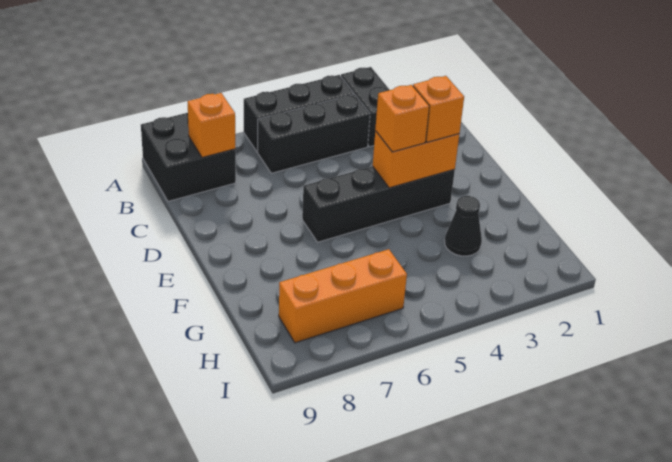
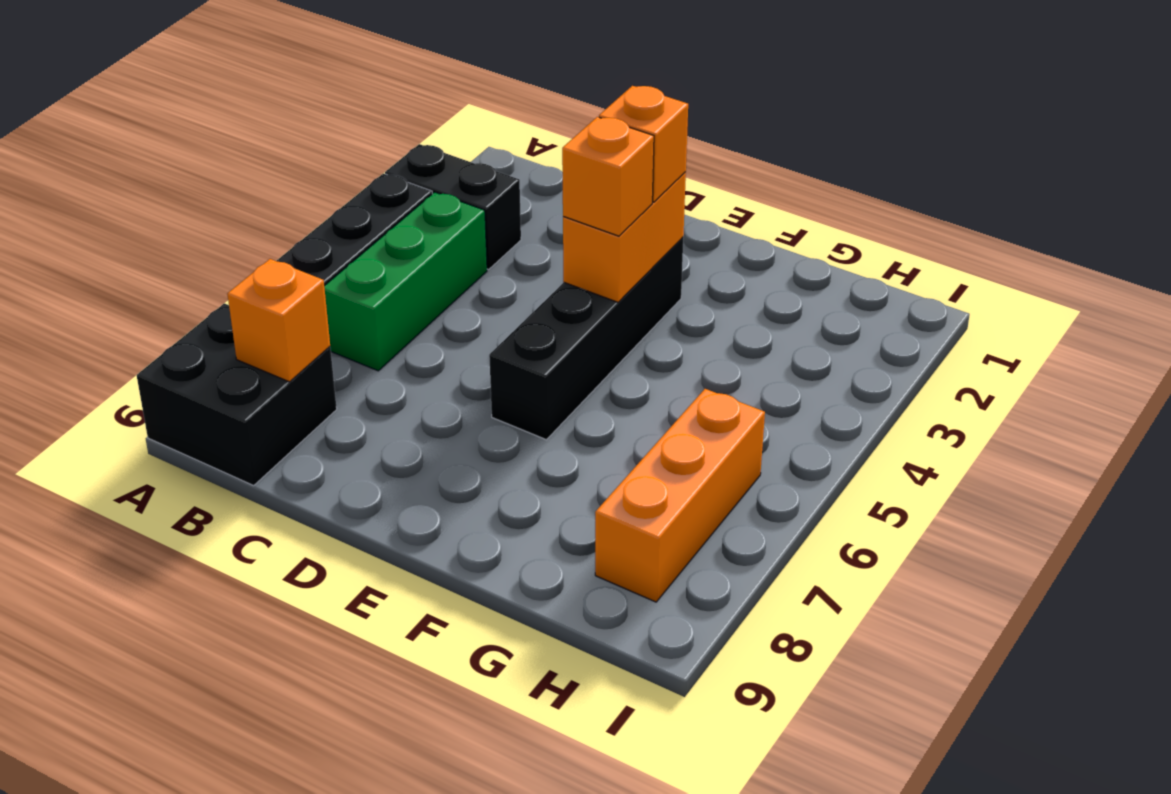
black 1x3 brick [258,94,370,173] -> green 1x3 brick [324,192,487,371]
black 1x1 cone [445,196,482,256] -> none

